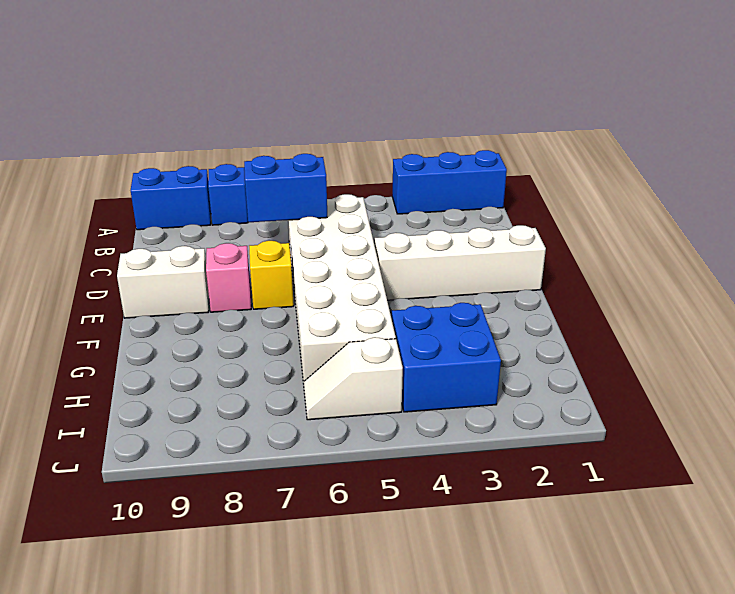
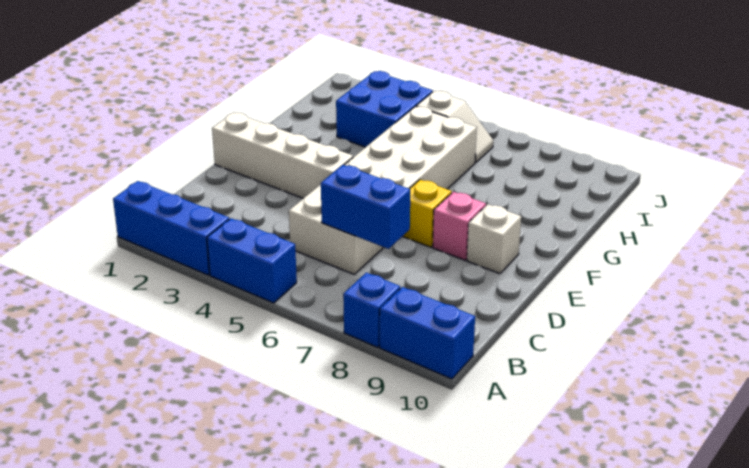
none -> blue 1x2 brick [207,218,297,303]
white 1x2 brick [117,246,209,318] -> white 1x1 brick [467,204,521,274]

